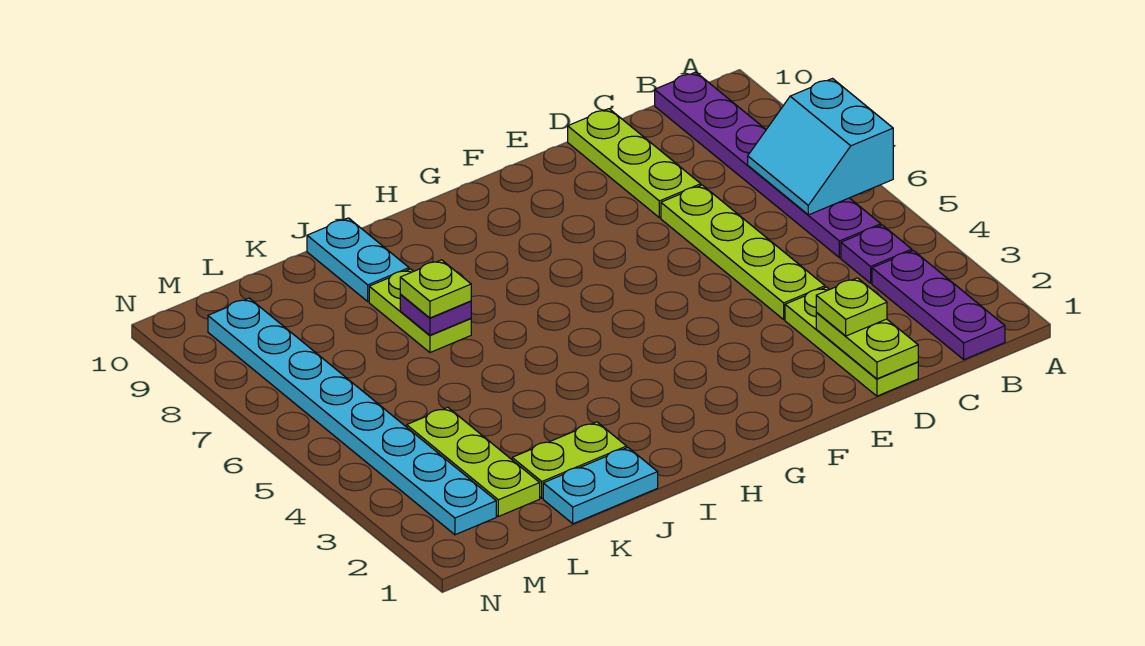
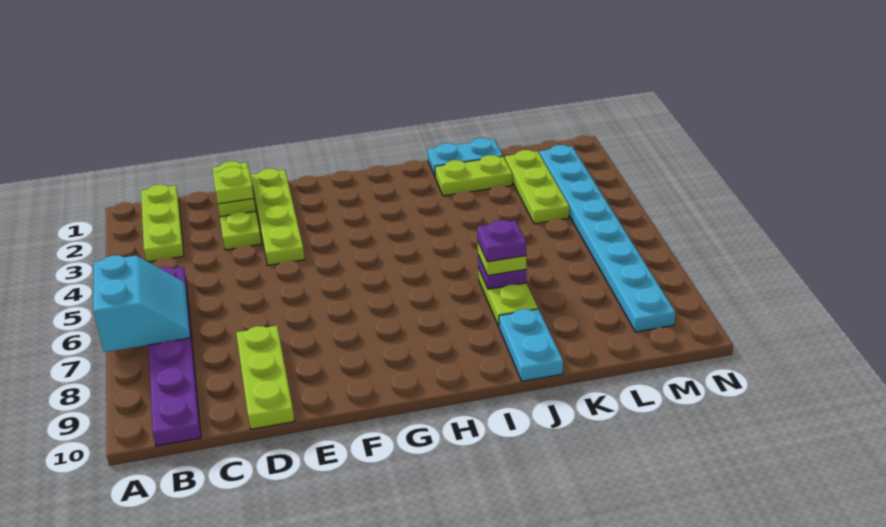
purple 1x3 plate [872,251,1005,360] -> lime 1x3 plate [141,185,184,262]
purple 1x1 plate [841,225,912,283] -> purple 1x1 plate moved to [477,220,526,262]
lime 1x4 plate [661,185,825,319] -> lime 1x4 plate moved to [251,169,305,265]

